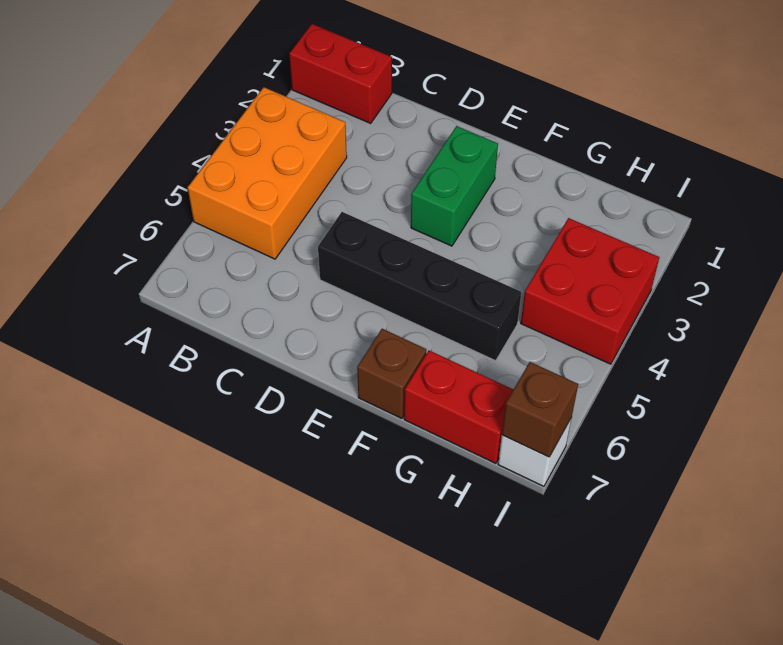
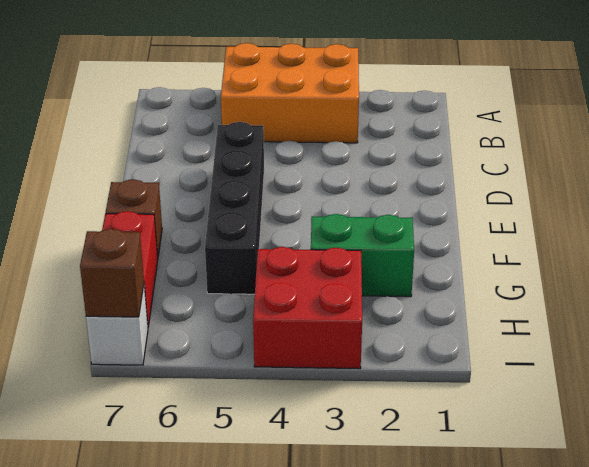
red 1x2 brick [289,24,392,123] -> none
green 1x2 brick [411,126,498,246] -> green 1x2 brick moved to [311,214,414,297]

